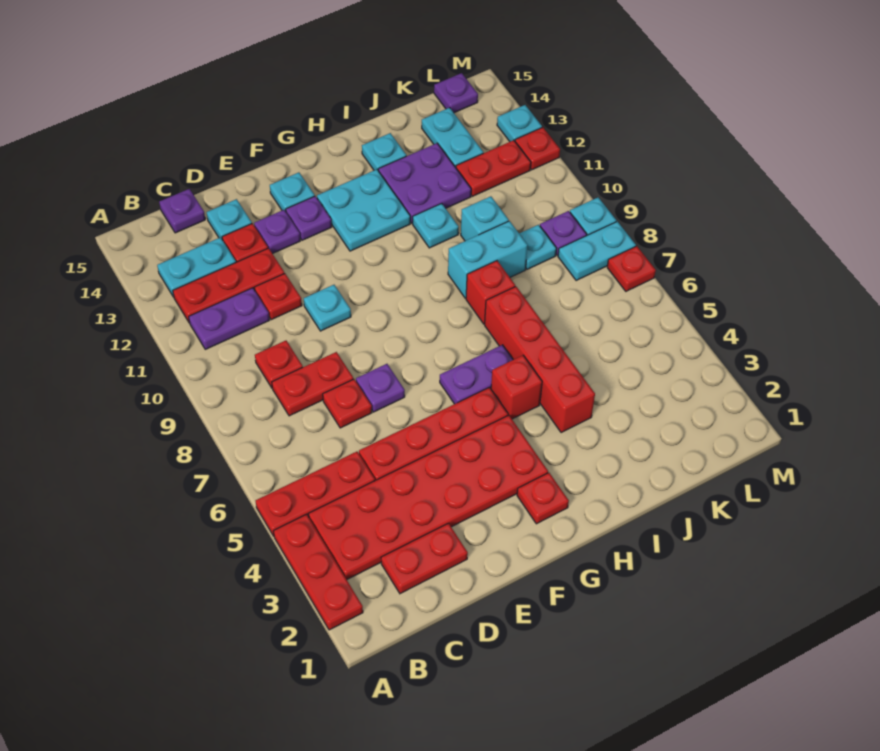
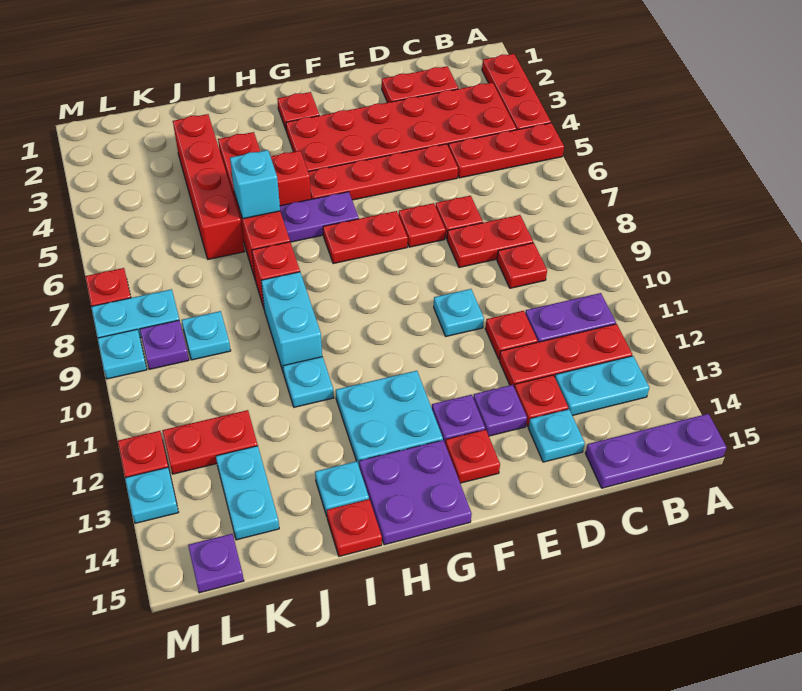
purple 1x1 plate [159,189,205,233] -> purple 1x3 plate [585,414,727,488]
purple 1x1 plate [356,364,405,412] -> red 1x1 plate [399,203,445,247]
none -> red 1x2 plate [323,211,408,264]
cyan 1x1 plate [270,172,315,212] -> red 1x1 plate [445,430,500,483]
cyan 1x2 brick [448,221,527,298] -> cyan 1x2 brick turned to [261,272,322,374]
purple 2x2 plate [378,143,471,223] -> purple 2x2 plate moved to [359,440,472,545]
none -> red 1x1 plate [327,499,382,556]
none -> red 1x4 brick [173,114,245,259]
cyan 1x1 brick [461,196,509,241] -> cyan 1x1 brick moved to [230,150,280,219]

